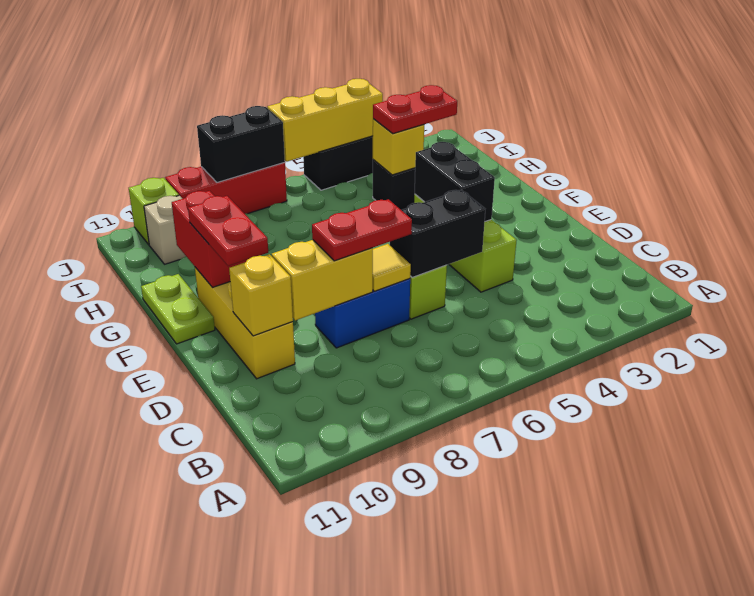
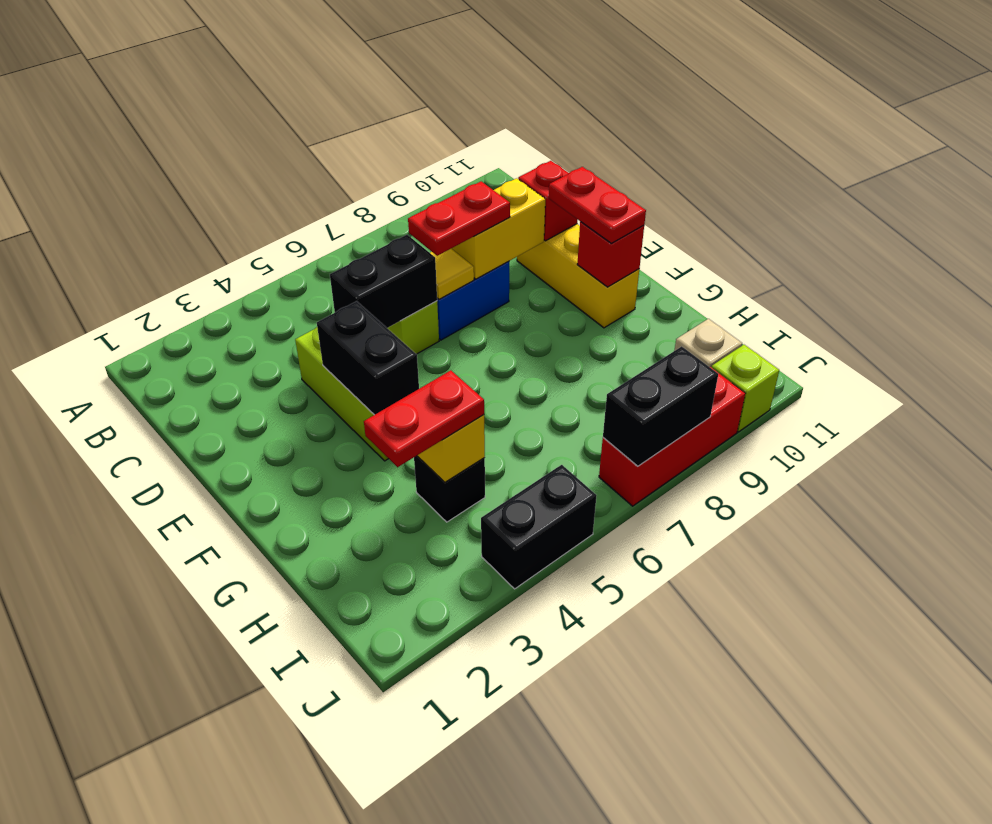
yellow 1x1 brick [229,254,293,336] -> red 1x1 brick [518,161,578,241]
red 1x2 brick [172,191,247,288] -> red 1x1 brick [577,222,644,287]
lime 1x2 plate [141,274,215,344] -> none
yellow 1x3 brick [267,79,383,162] -> none

